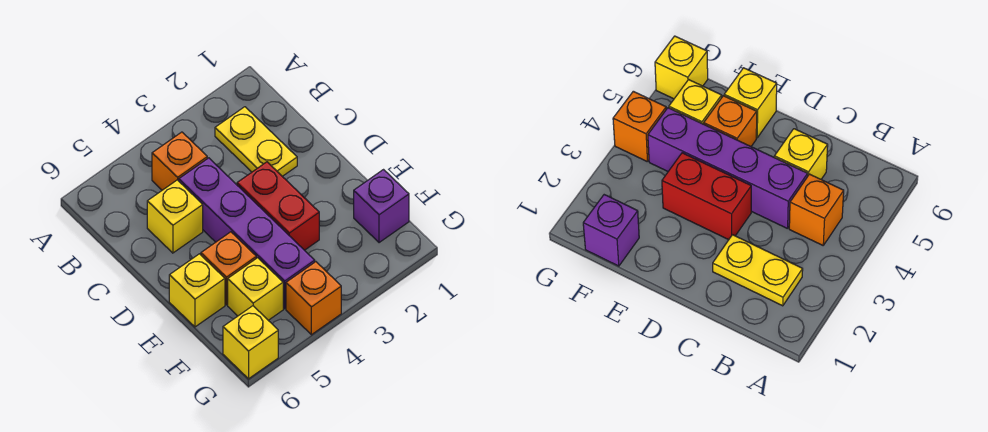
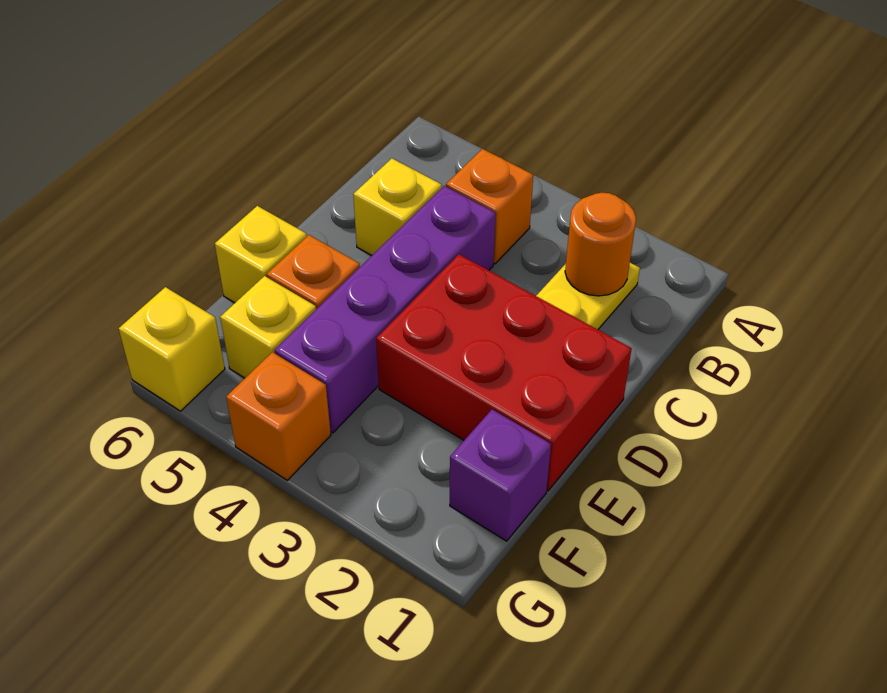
none -> orange 1x1 round brick [565,193,636,296]
red 1x2 brick [237,162,319,250] -> red 2x3 brick [376,254,632,491]

